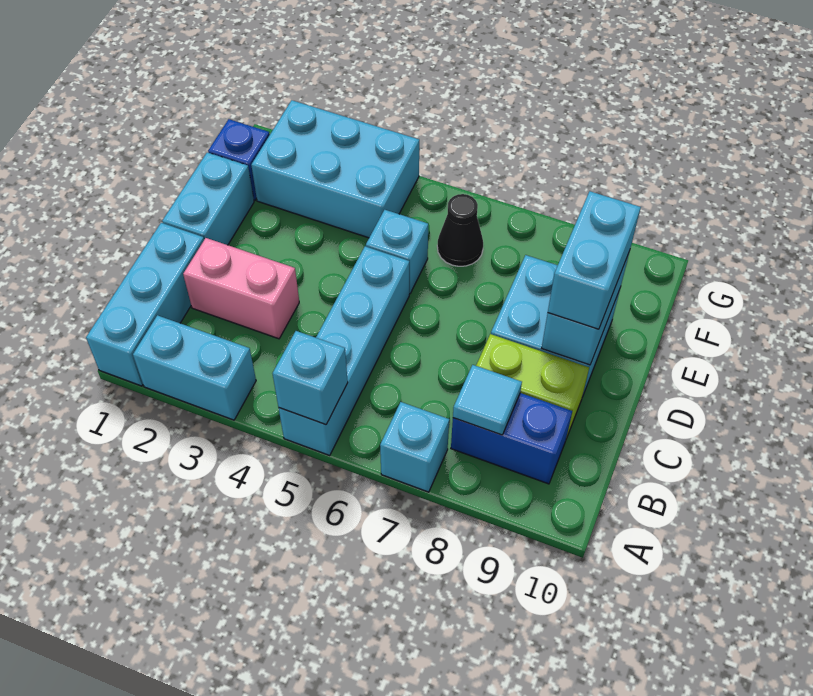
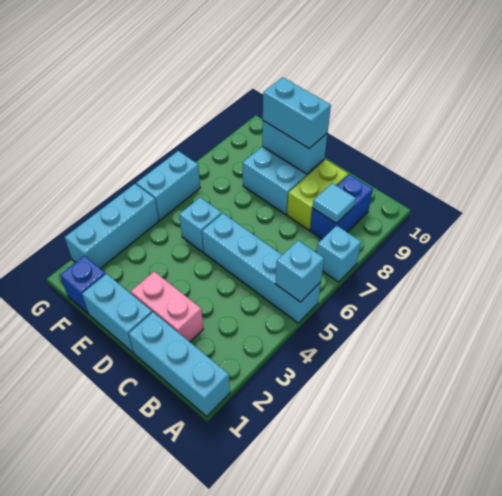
cyan 1x2 brick [133,315,256,420] -> cyan 1x2 brick moved to [136,151,200,220]
pink 1x2 brick [183,238,299,339] -> pink 1x2 brick turned to [131,272,203,342]
cyan 2x3 brick [251,100,419,238] -> cyan 1x3 brick [65,184,159,269]
black 1x1 cone [437,194,483,266] -> none

